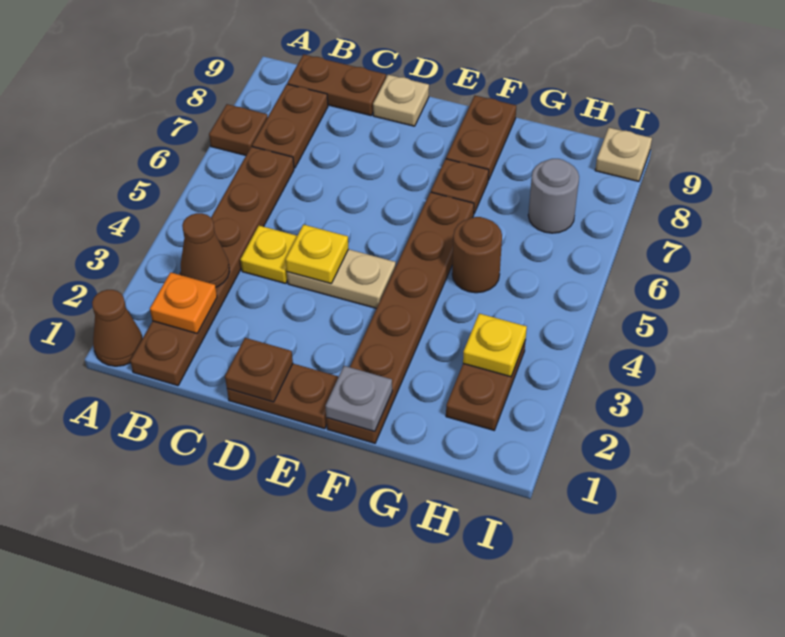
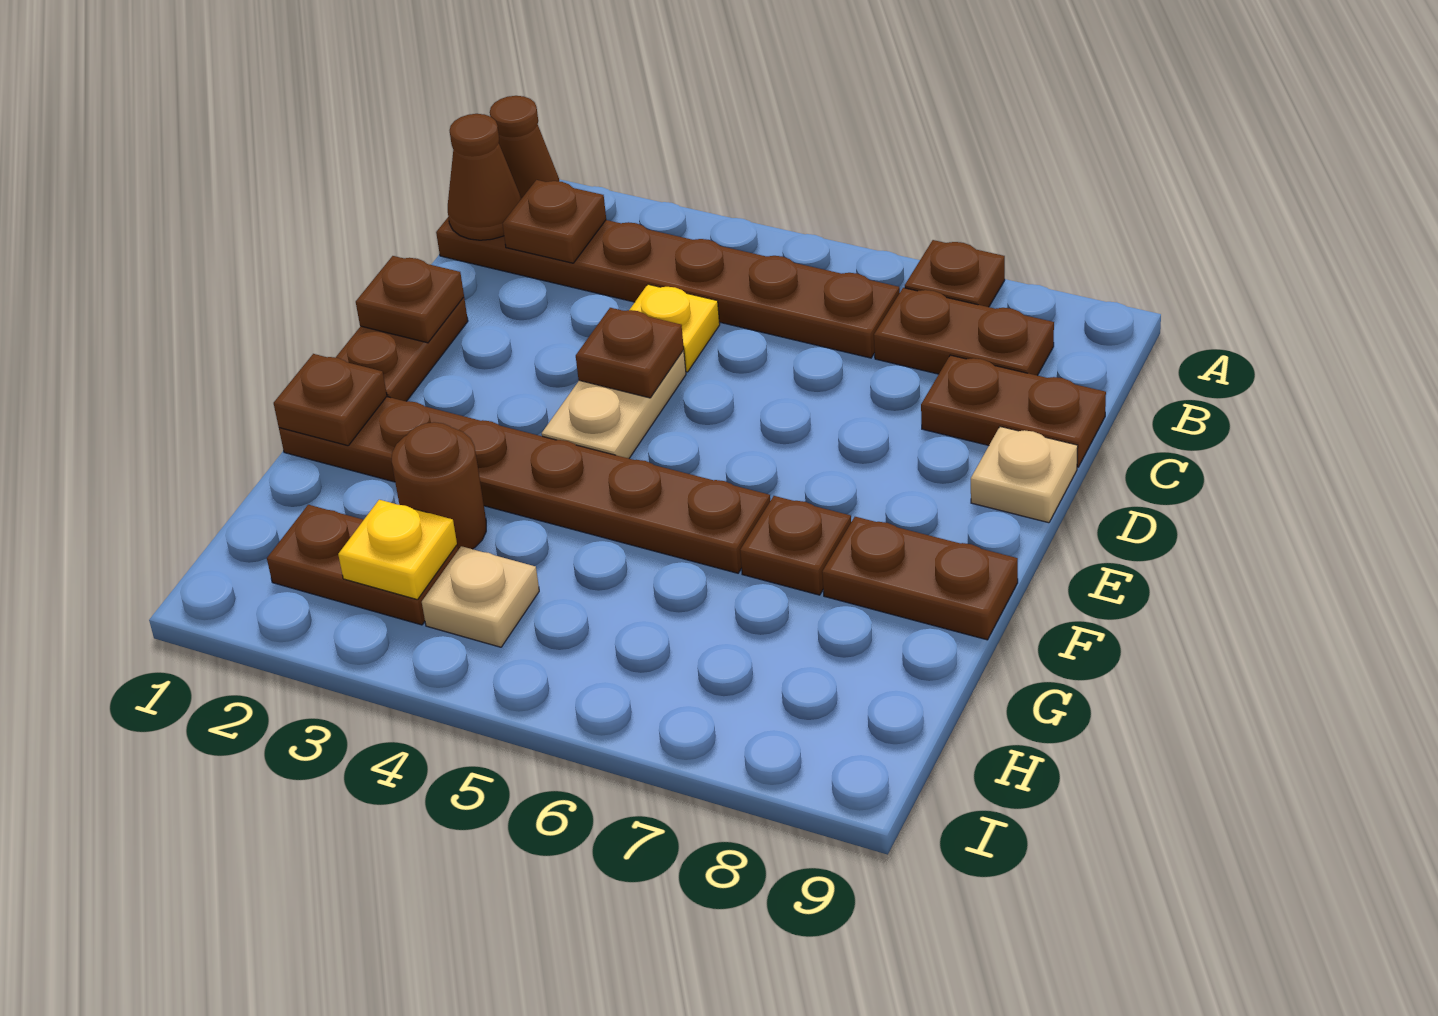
orange 1x1 plate [150,272,217,333] -> brown 1x1 plate [502,180,606,263]
brown 1x1 cone [181,213,230,287] -> brown 1x1 cone moved to [448,114,521,240]
brown 1x2 plate [288,54,386,116] -> brown 1x2 plate turned to [921,355,1106,467]
yellow 1x1 plate [285,225,349,283] -> brown 1x1 plate [576,308,684,398]
grey 1x1 plate [326,366,392,431] -> brown 1x1 plate [274,354,387,446]
brown 1x1 round brick [452,217,502,293] -> brown 1x1 round brick moved to [392,422,486,550]
grey 1x1 round brick [528,159,579,233] -> none
tan 1x1 plate [595,128,652,181] -> tan 1x1 plate moved to [422,546,539,647]

